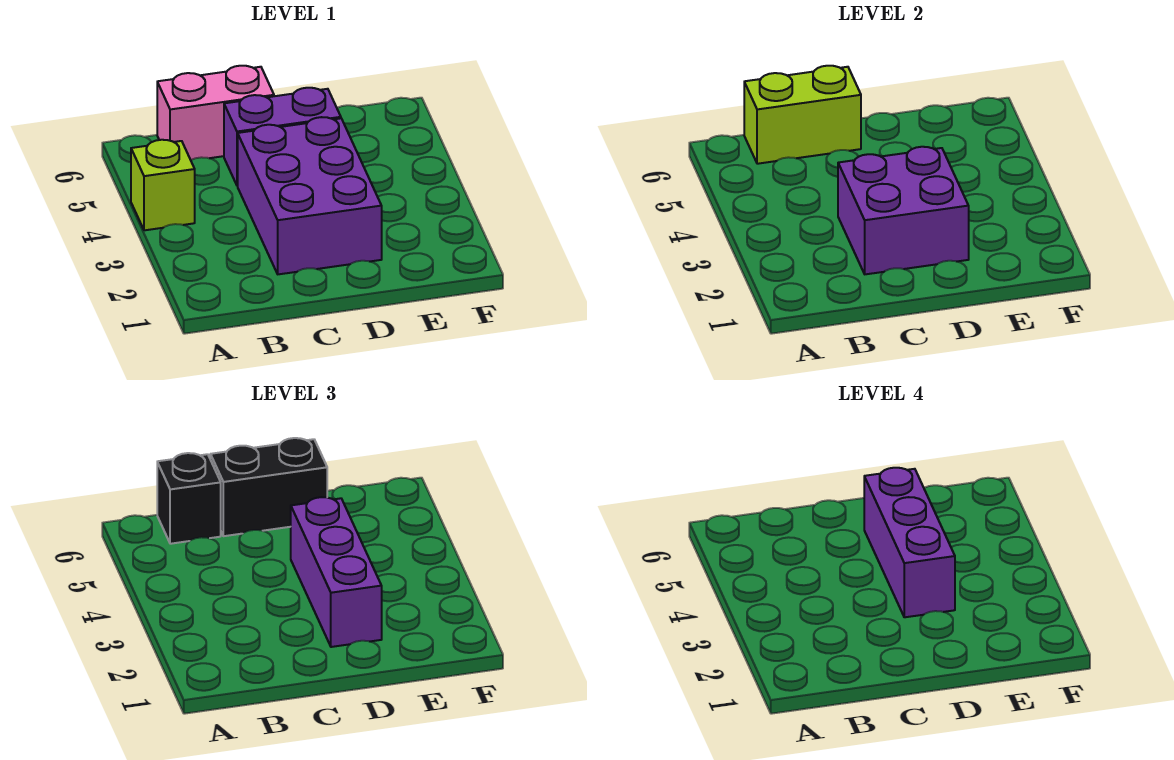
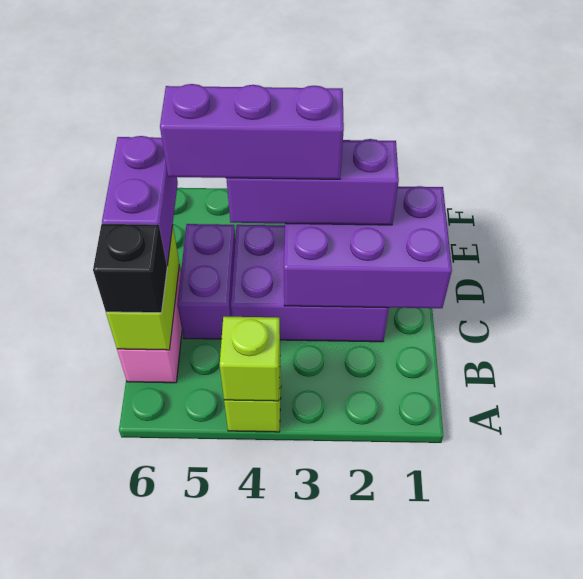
none -> lime 1x1 brick [220,317,280,401]
purple 2x2 brick [838,147,969,274] -> purple 2x3 brick [284,186,452,308]
black 1x2 brick [210,438,327,536] -> purple 1x2 brick [102,136,178,265]

